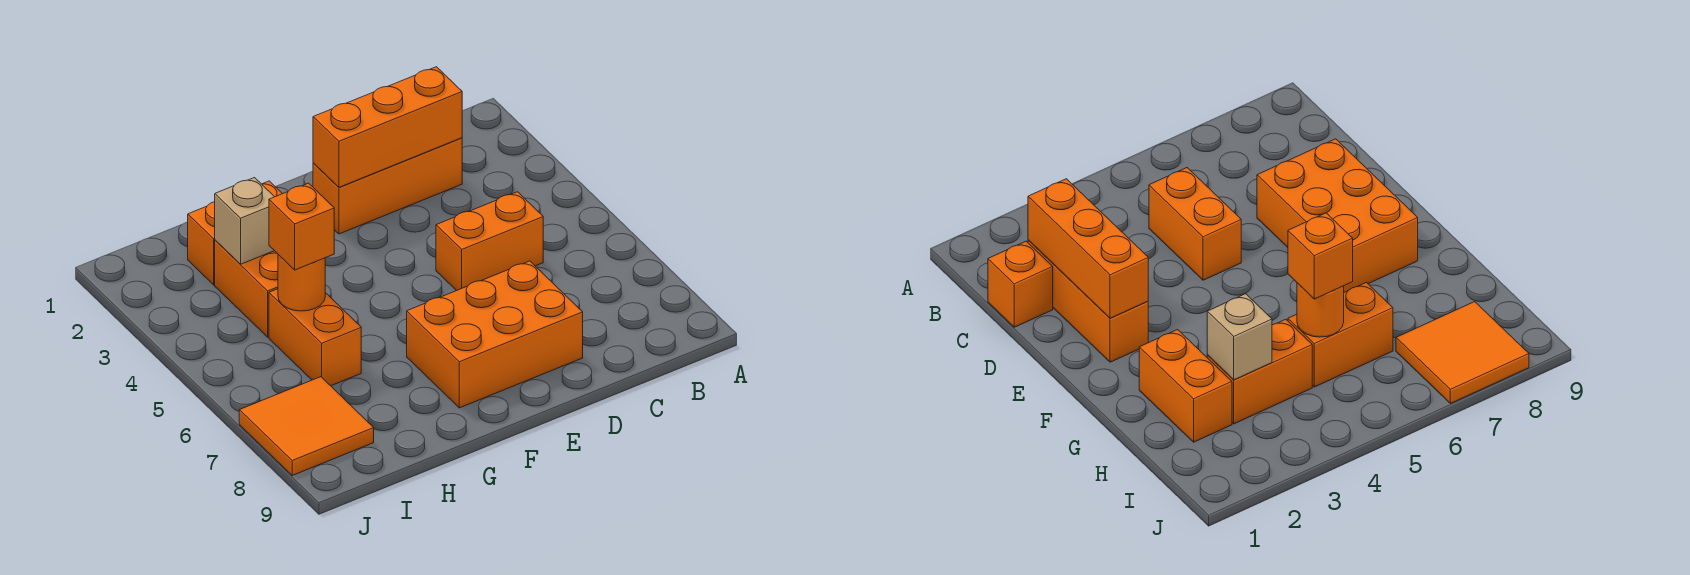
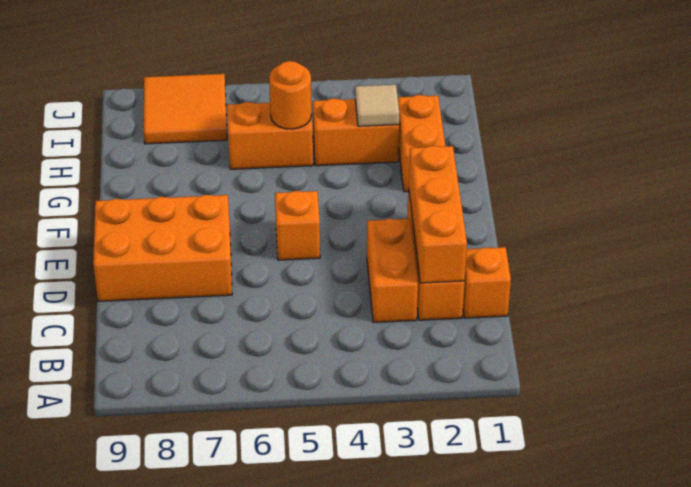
orange 1x2 brick [436,192,543,291] -> orange 1x2 brick moved to [367,219,418,323]
orange 2x3 brick [407,261,583,408] -> orange 2x3 brick turned to [93,195,232,301]
tan 1x1 brick [215,178,274,264] -> tan 1x1 tile [355,85,399,126]
orange 1x1 brick [269,183,334,270] -> orange 1x1 brick moved to [275,191,320,260]

